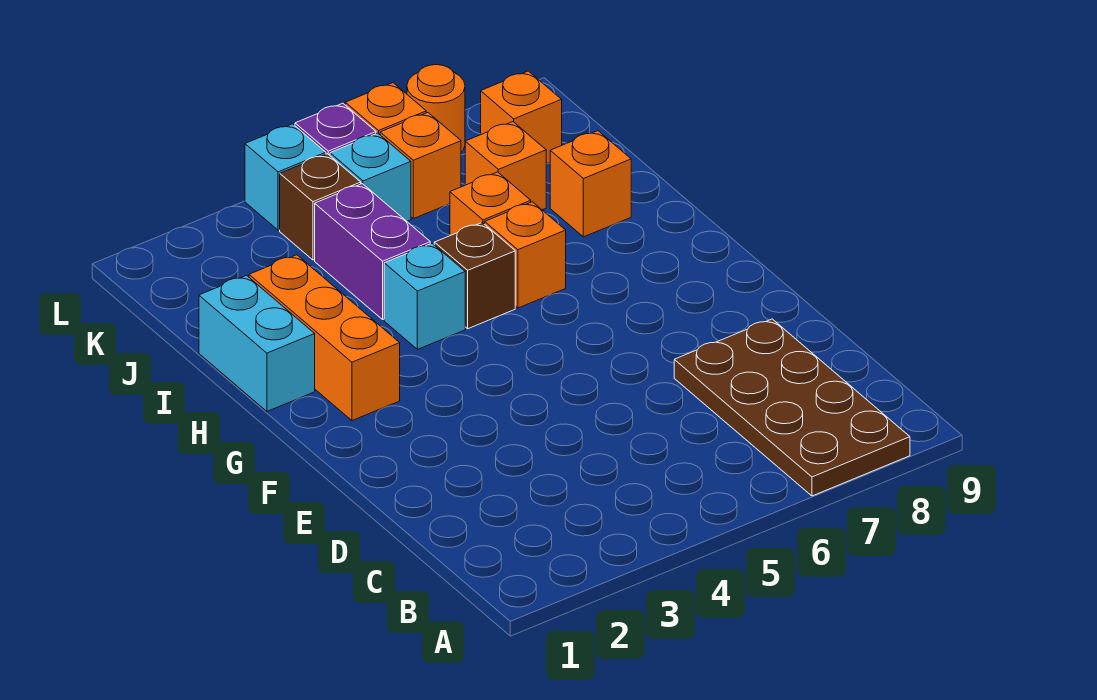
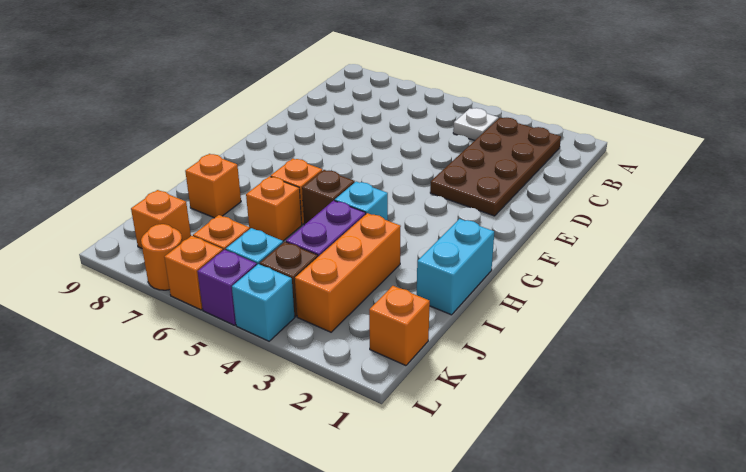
brown 2x4 plate [674,319,910,496] -> brown 2x4 plate moved to [430,118,561,216]
none -> white 1x1 plate [453,108,498,141]
orange 1x3 brick [249,255,400,421] -> orange 1x3 brick moved to [295,213,401,332]
orange 1x1 brick [465,122,546,210] -> orange 1x1 brick moved to [369,286,430,366]

